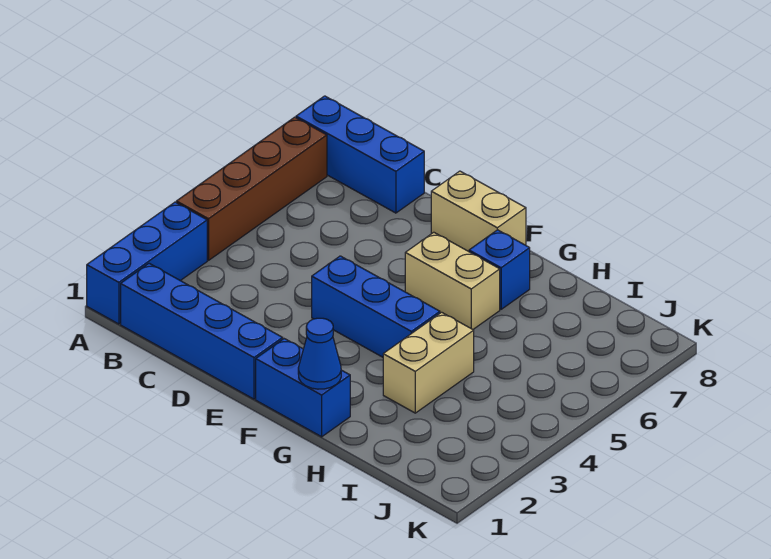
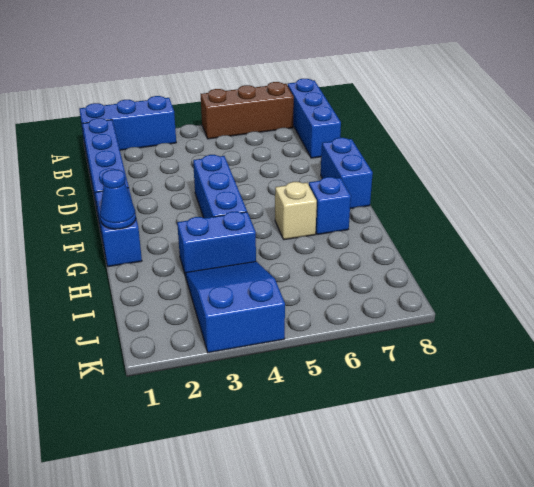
brown 1x4 brick [176,117,327,260] -> brown 1x3 brick [201,82,294,139]
tan 1x2 brick [431,171,526,252] -> blue 1x2 brick [321,138,373,209]
tan 1x2 brick [405,232,500,329] -> tan 1x1 brick [275,182,317,240]
tan 1x2 brick [383,312,474,413] -> blue 1x2 brick [177,212,256,276]
none -> blue 2x3 slope [186,262,285,353]

